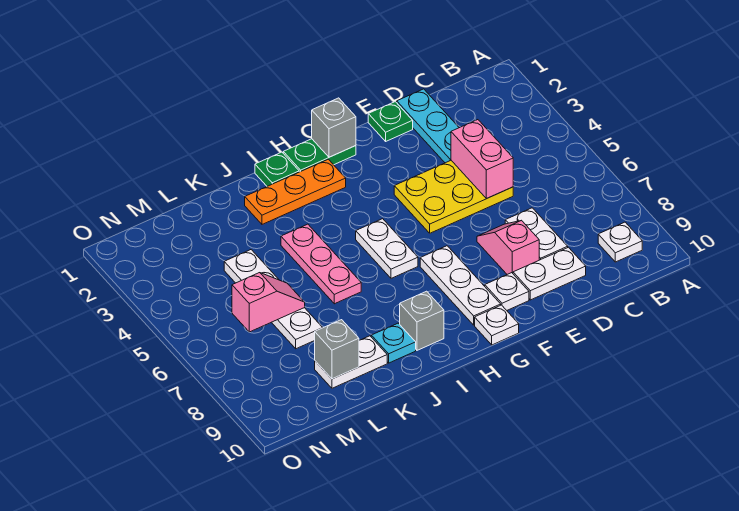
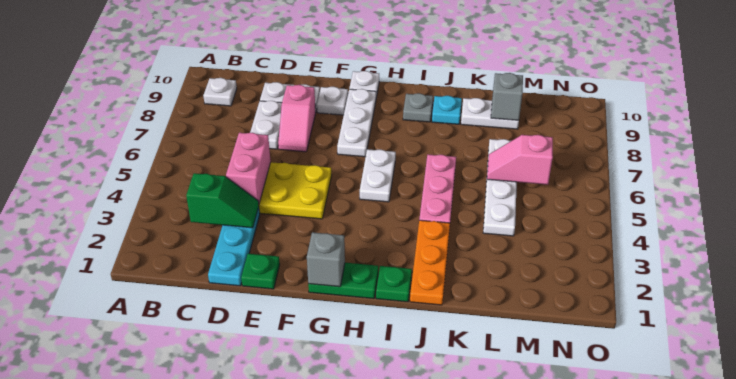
none -> green 1x2 slope [186,173,259,228]
orange 1x3 plate [245,159,346,224] -> orange 1x3 plate turned to [410,220,450,305]
grey 1x1 brick [400,291,444,350] -> grey 1x1 plate [403,93,433,122]

